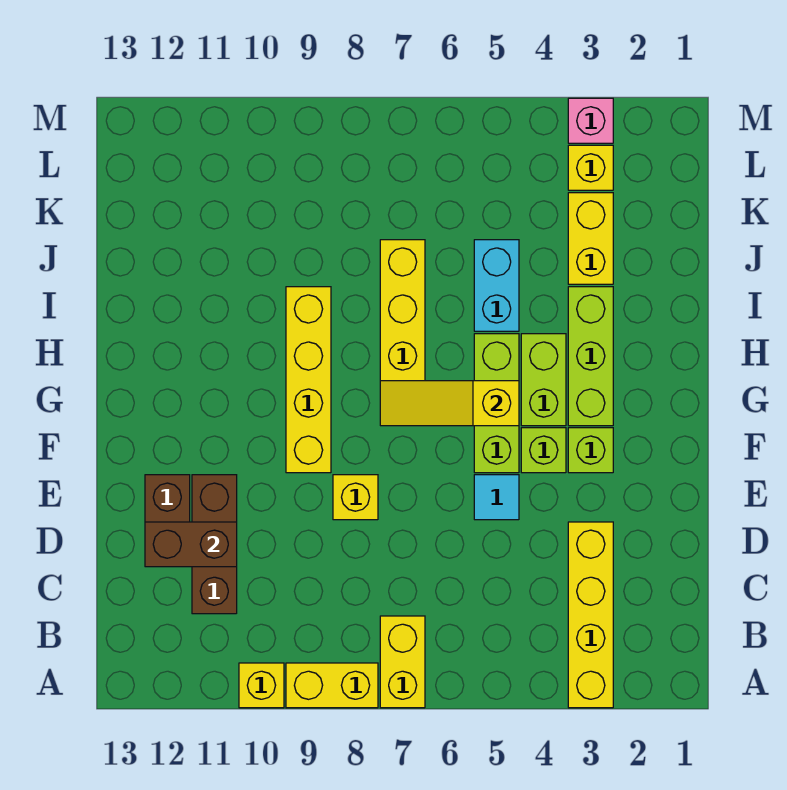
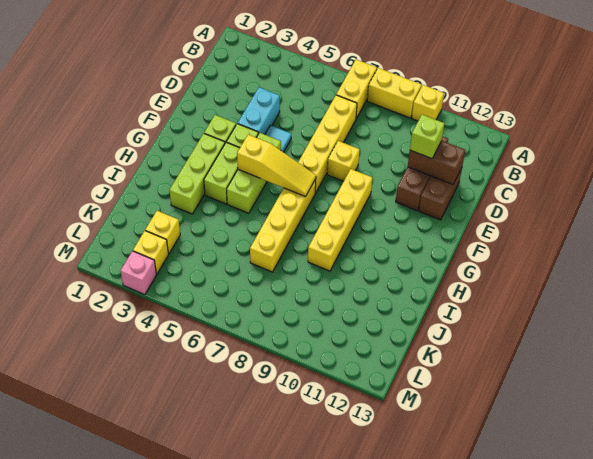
yellow 1x4 brick [568,522,613,708] -> yellow 1x4 brick moved to [298,95,357,193]
none -> lime 1x1 brick [410,115,445,159]
cyan 1x2 brick [474,240,519,331] -> cyan 1x2 brick moved to [238,87,280,134]
yellow 1x2 brick [568,193,613,284] -> yellow 1x1 brick [145,211,180,254]

